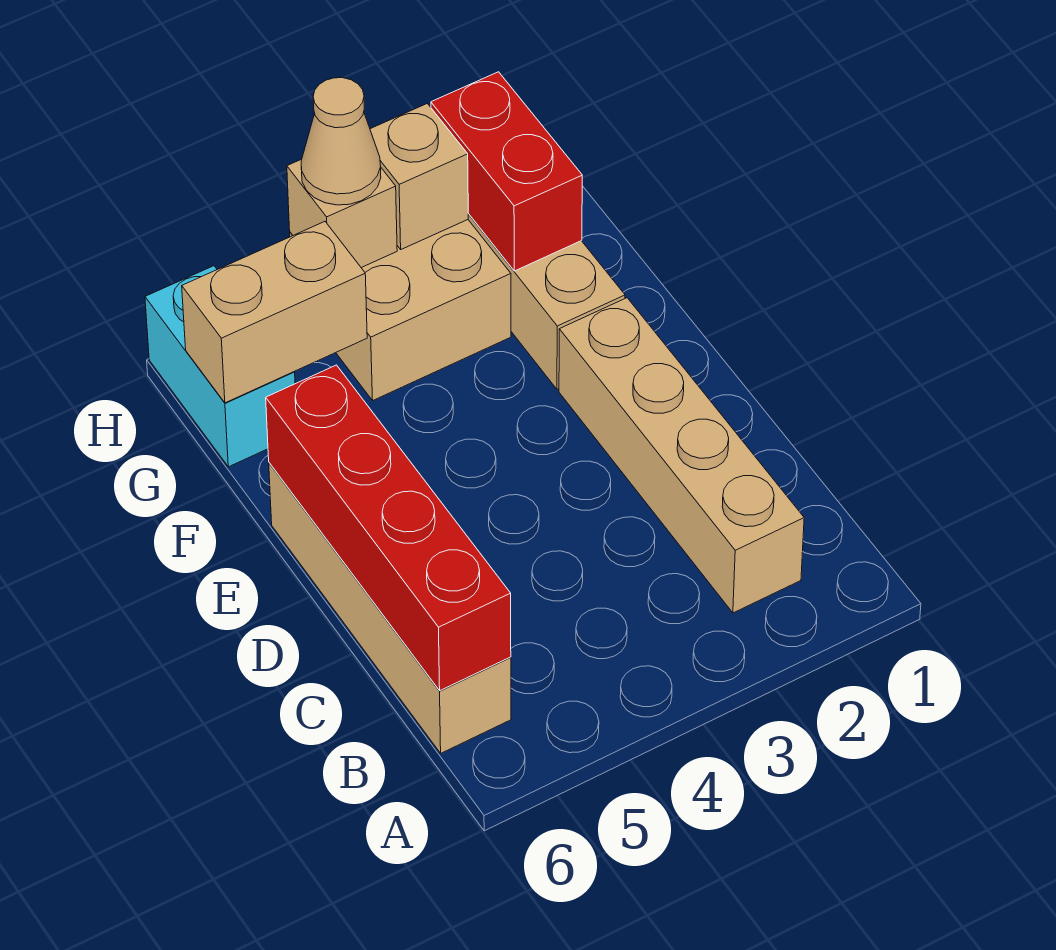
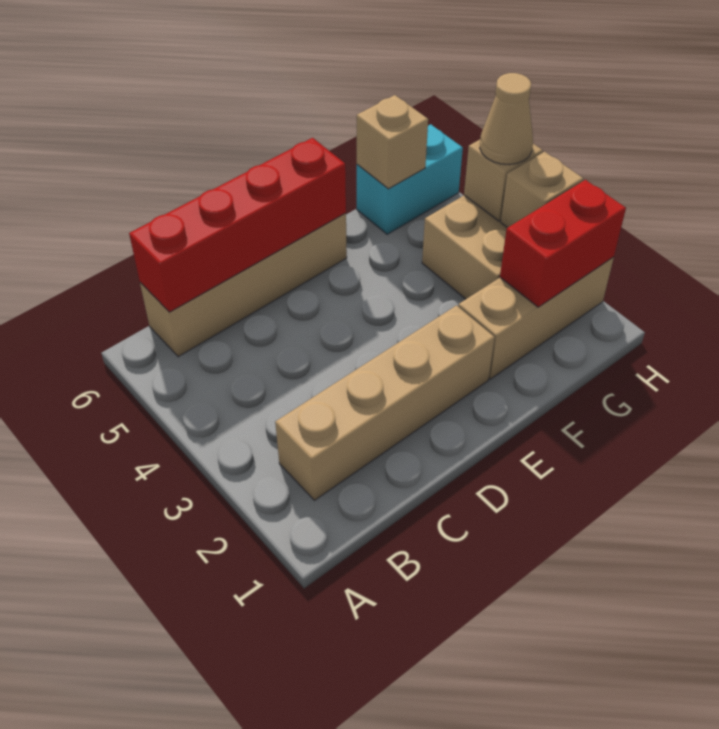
tan 1x2 brick [182,222,367,403] -> tan 1x1 brick [357,95,428,189]

